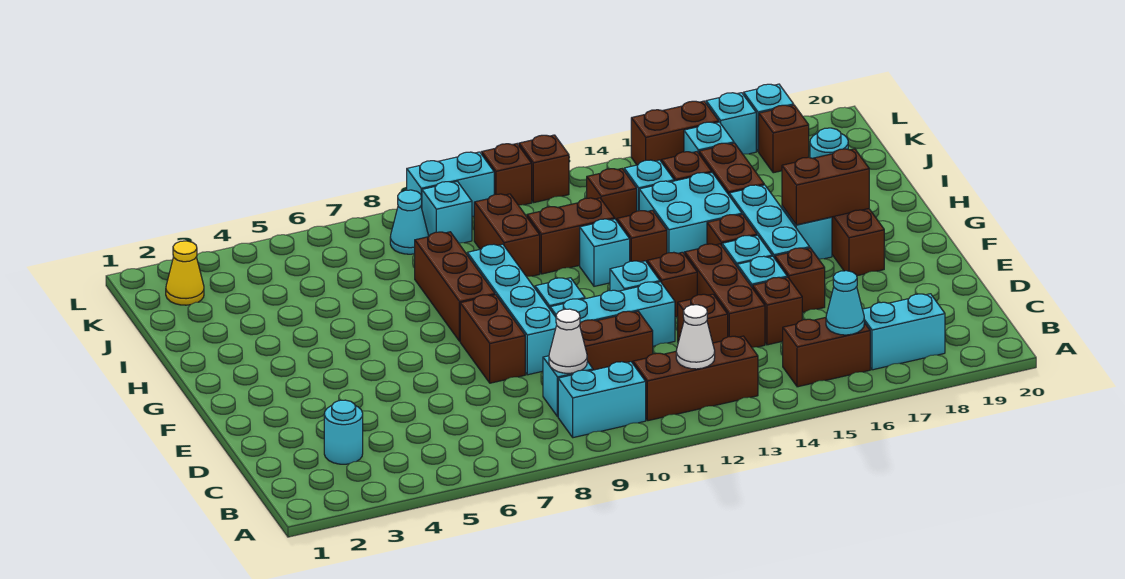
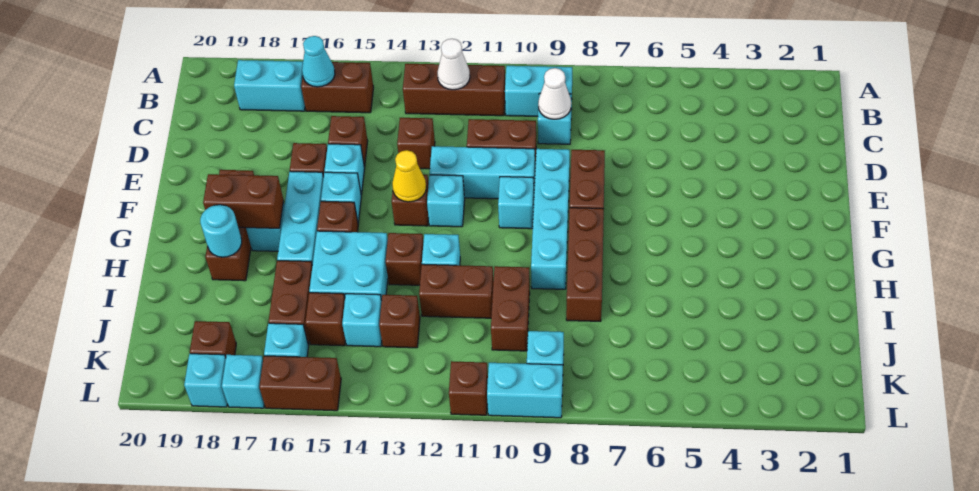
cyan 1x1 round brick [324,400,363,464] -> none
brown 1x3 brick [685,244,765,347] -> none
yellow 1x1 cone [166,241,204,305] -> yellow 1x1 cone moved to [392,150,426,202]
cyan 1x1 cone [390,190,429,254] -> none
brown 1x1 brick [519,135,569,203] -> none

